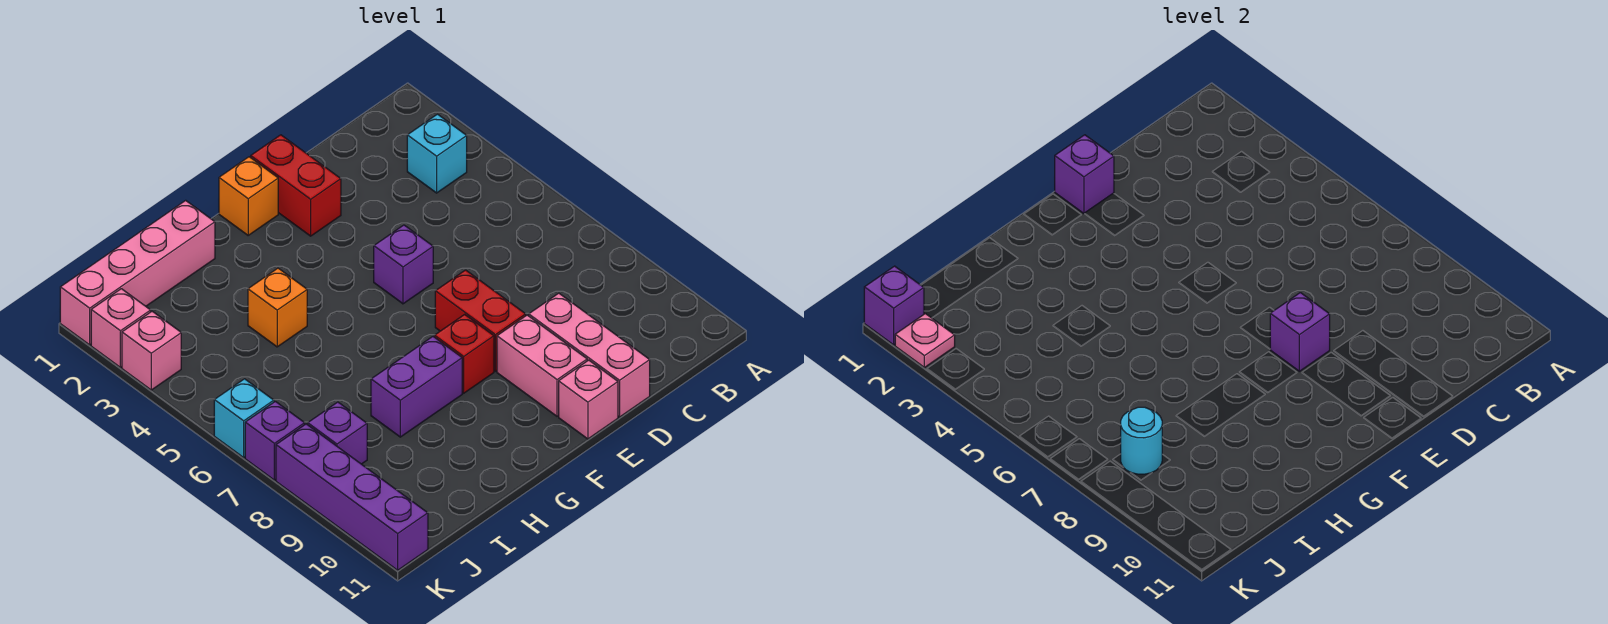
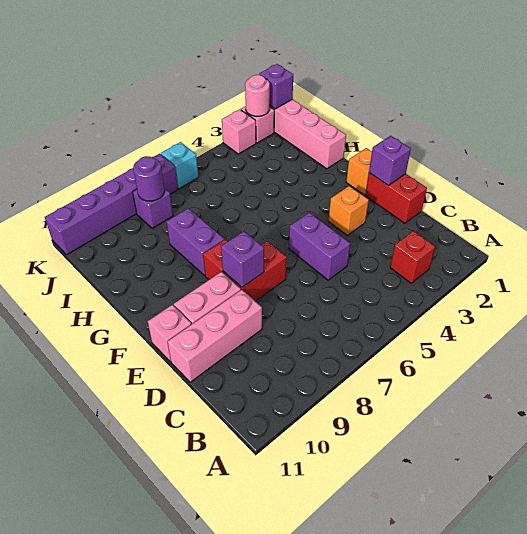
cyan 1x1 brick [407,114,467,193] -> red 1x1 brick [390,231,435,283]
red 1x2 brick [251,135,341,236] -> red 1x2 brick turned to [365,173,427,223]
purple 1x1 brick [374,225,433,304] -> purple 1x2 brick [289,213,350,280]
orange 1x1 brick [248,268,307,347] -> orange 1x1 brick moved to [328,186,369,235]
cyan 1x1 round brick [1121,407,1162,474] -> purple 1x1 round brick [133,156,165,201]
pink 1x1 plate [895,314,955,368] -> pink 1x1 round brick [245,75,270,116]

